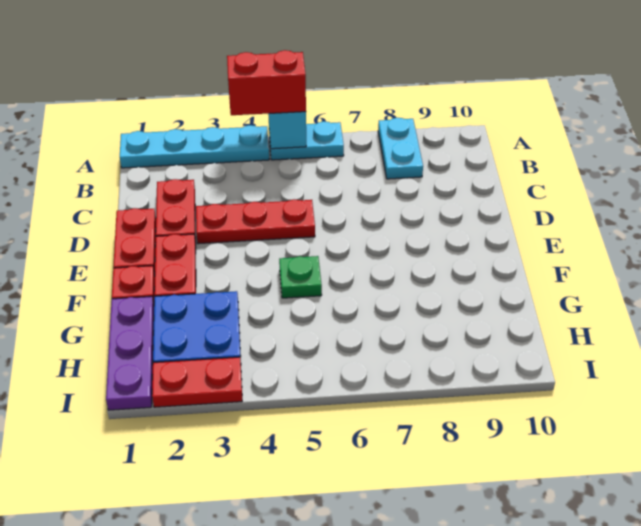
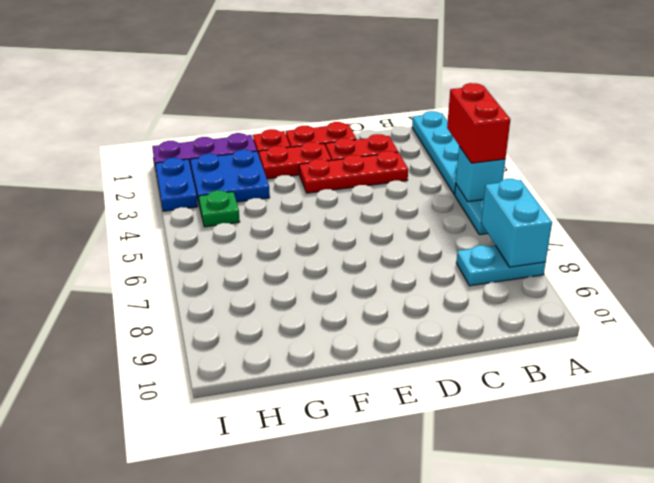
none -> cyan 1x2 brick [481,179,552,267]
red 1x3 plate [196,200,315,244] -> red 1x3 plate turned to [299,151,408,193]
green 1x1 plate [279,256,322,298] -> green 1x1 plate moved to [199,190,240,227]
red 1x2 plate [152,357,242,407] -> blue 1x2 plate [155,158,198,211]

